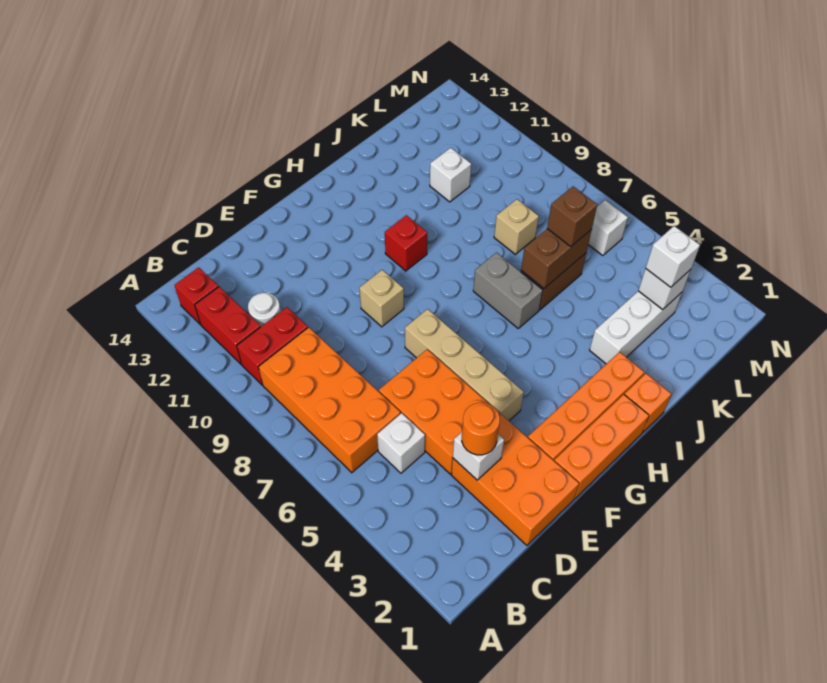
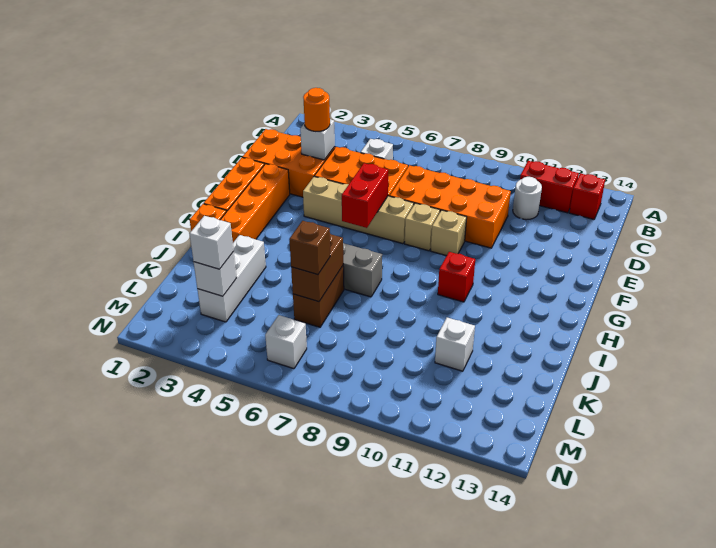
orange 2x4 brick [259,327,401,473] -> orange 2x4 brick moved to [390,165,511,248]
red 1x2 brick [237,307,308,385] -> red 1x2 brick moved to [342,163,388,228]
tan 1x1 brick [494,199,539,254] -> tan 1x1 brick moved to [405,203,440,251]

